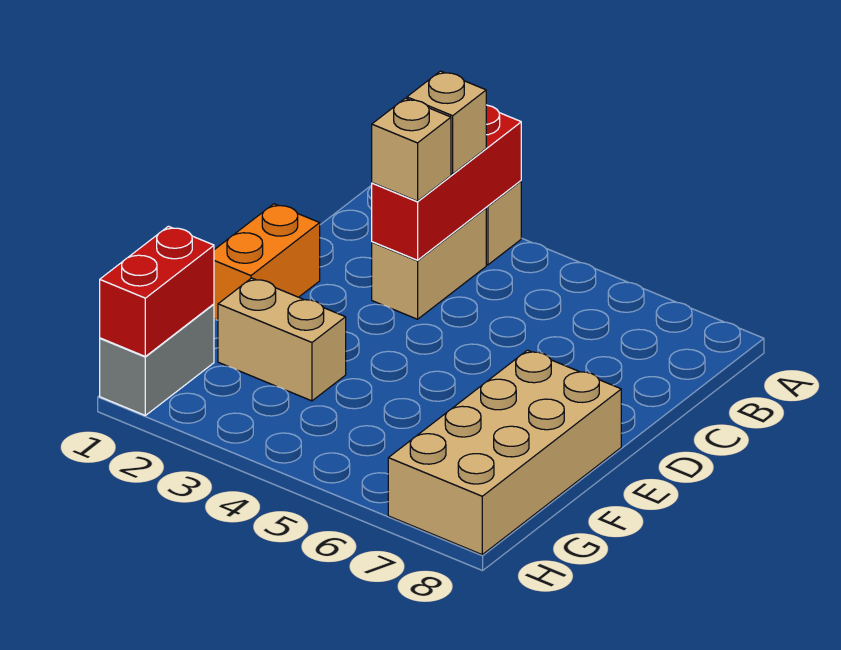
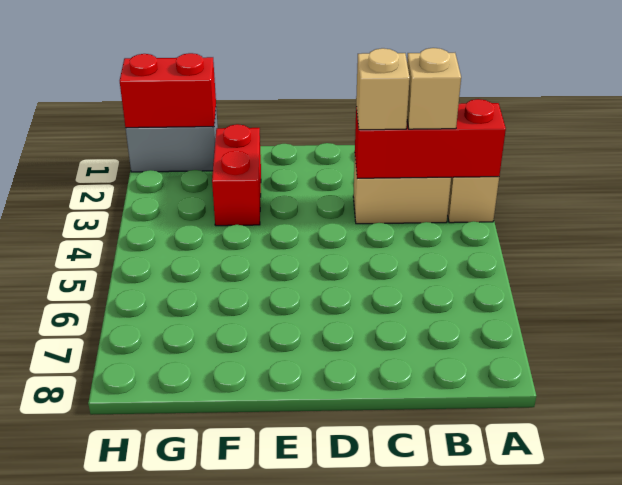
orange 1x2 brick [214,204,320,320] -> none
tan 2x4 brick [388,350,621,554] -> none
tan 1x2 brick [218,278,346,401] -> red 1x2 brick [212,124,261,226]

